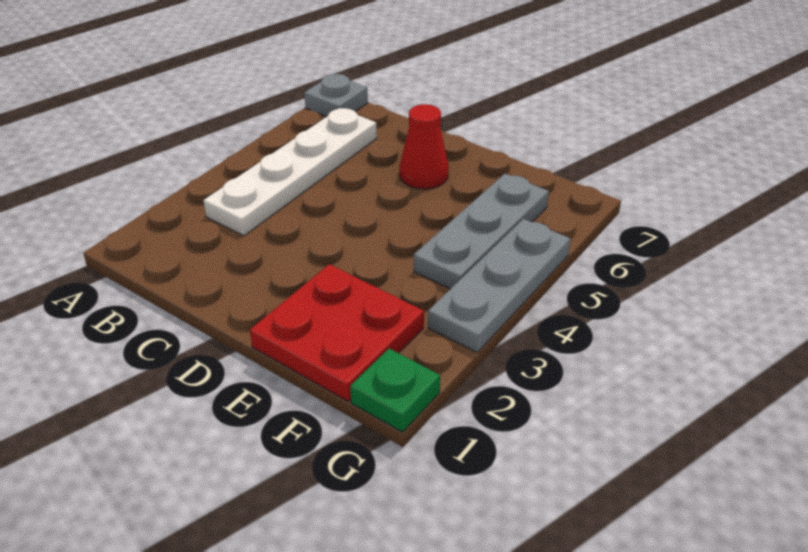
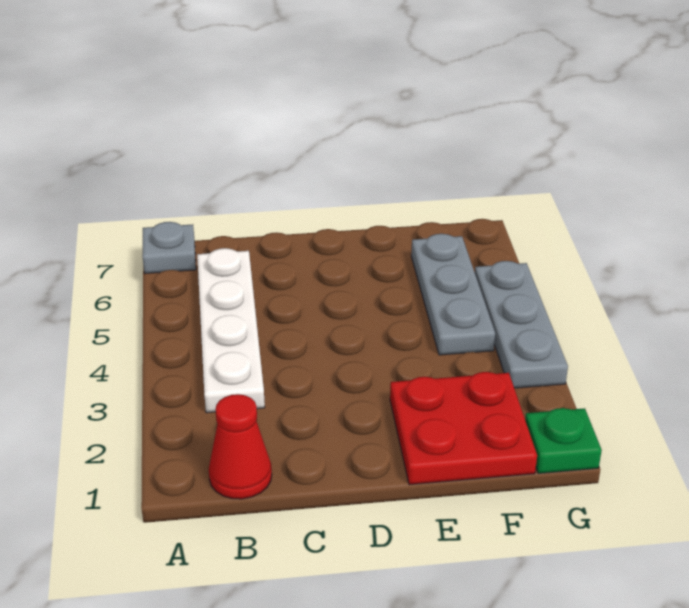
red 1x1 cone [400,104,449,189] -> red 1x1 cone moved to [209,394,272,499]

